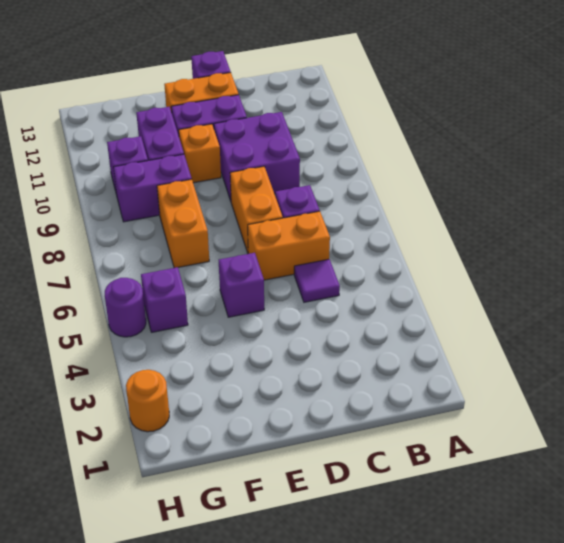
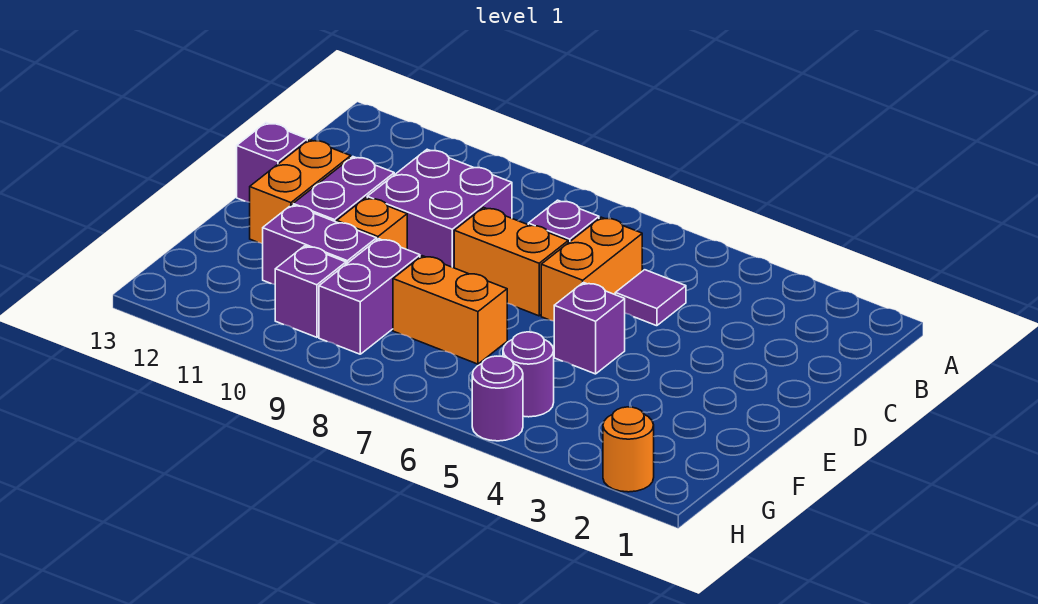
purple 1x1 brick [141,267,188,332] -> purple 1x1 round brick [503,332,554,417]

